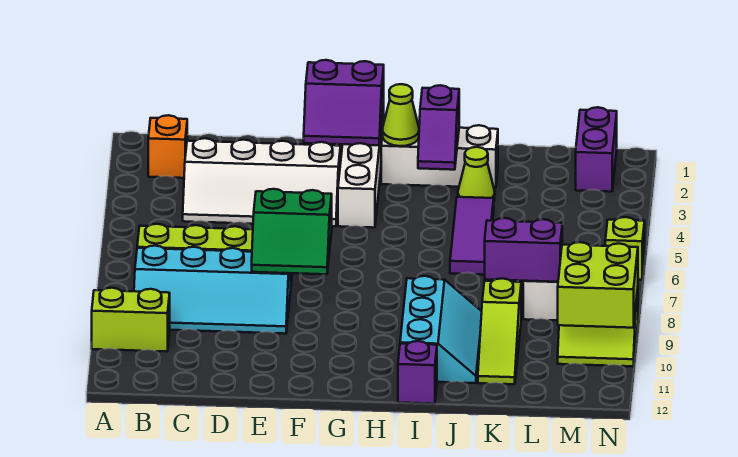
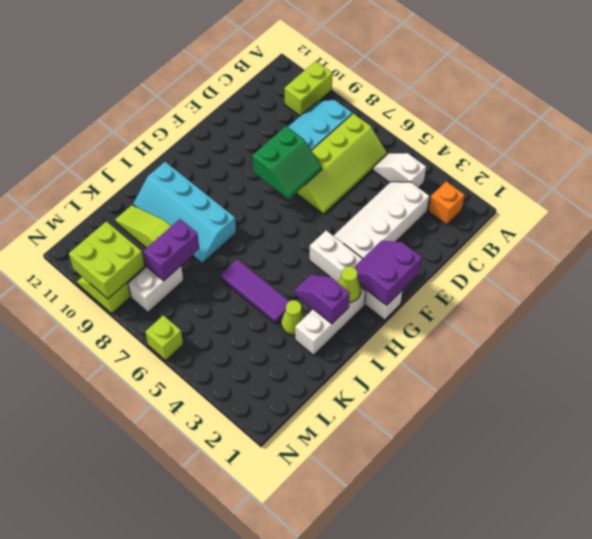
none -> white 1x2 slope [373,153,426,188]
green 2x2 slope [252,189,332,274] -> green 2x2 slope turned to [253,126,322,199]
cyan 2x3 slope [400,276,482,383] -> cyan 2x4 slope [133,162,236,263]
purple 1x1 brick [398,341,437,404] -> none
purple 1x2 brick [576,107,617,192] -> none

